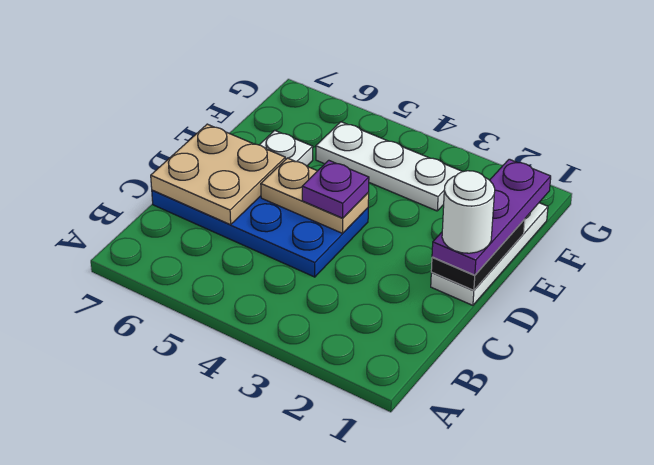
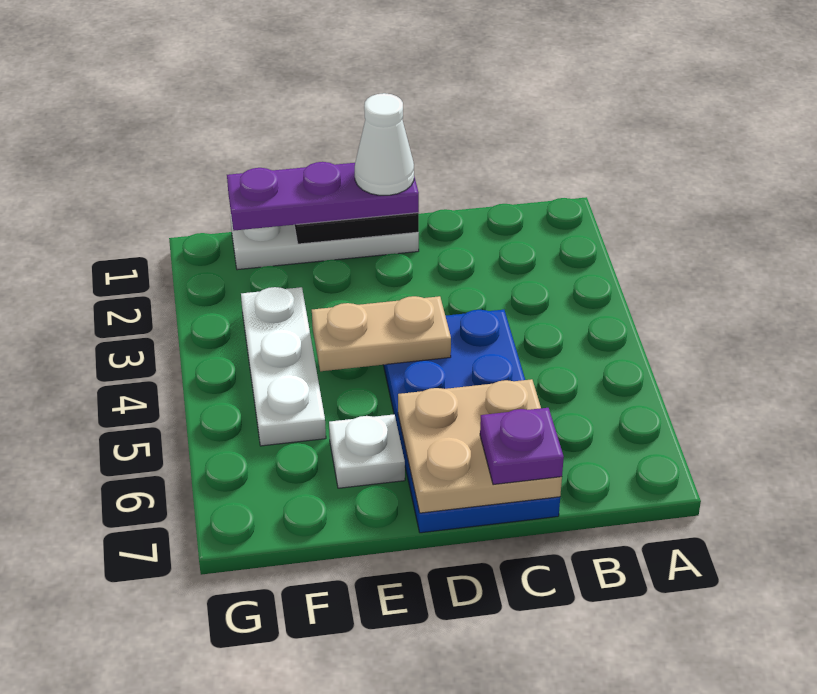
white 1x1 round brick [442,171,495,253] -> white 1x1 cone [355,93,414,195]
tan 1x2 plate [261,158,369,233] -> tan 1x2 plate turned to [312,296,451,371]
purple 1x1 plate [302,160,369,218] -> purple 1x1 plate moved to [480,408,564,485]

